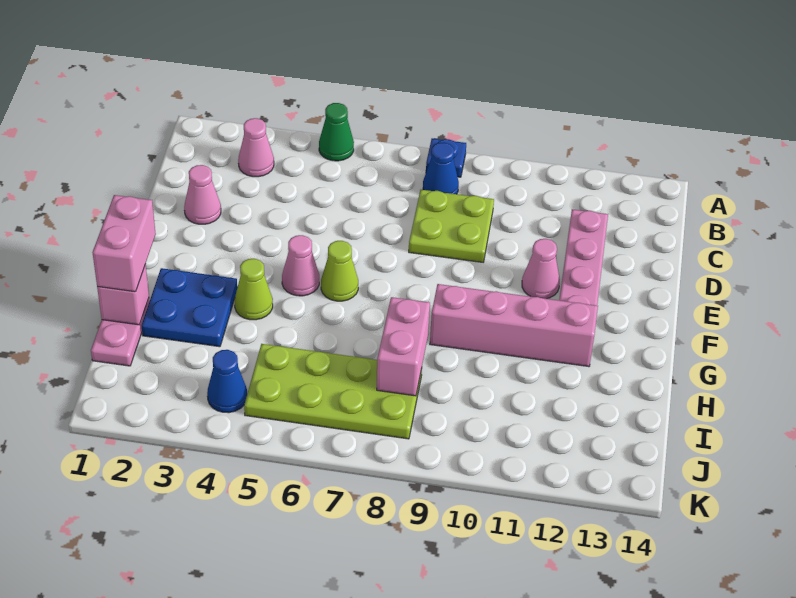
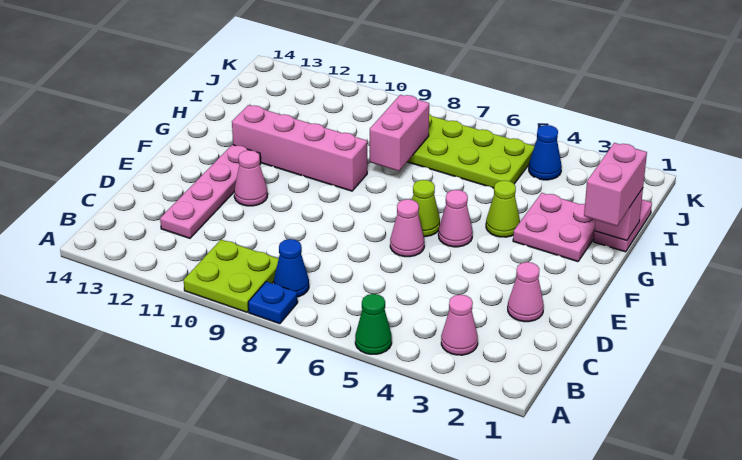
lime 2x2 plate [409,190,494,262] -> lime 2x2 plate moved to [184,239,279,312]
none -> pink 1x1 cone [390,199,424,257]
blue 2x2 plate [142,268,237,347] -> pink 2x2 plate [513,193,596,262]

